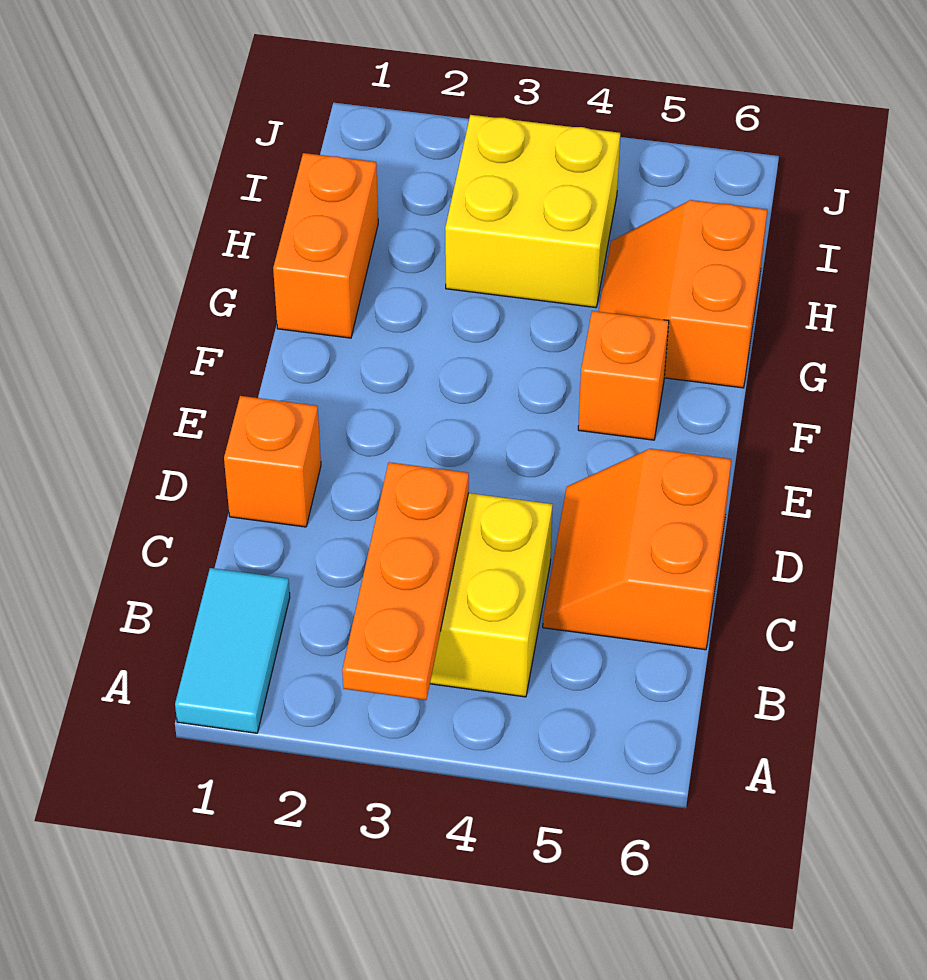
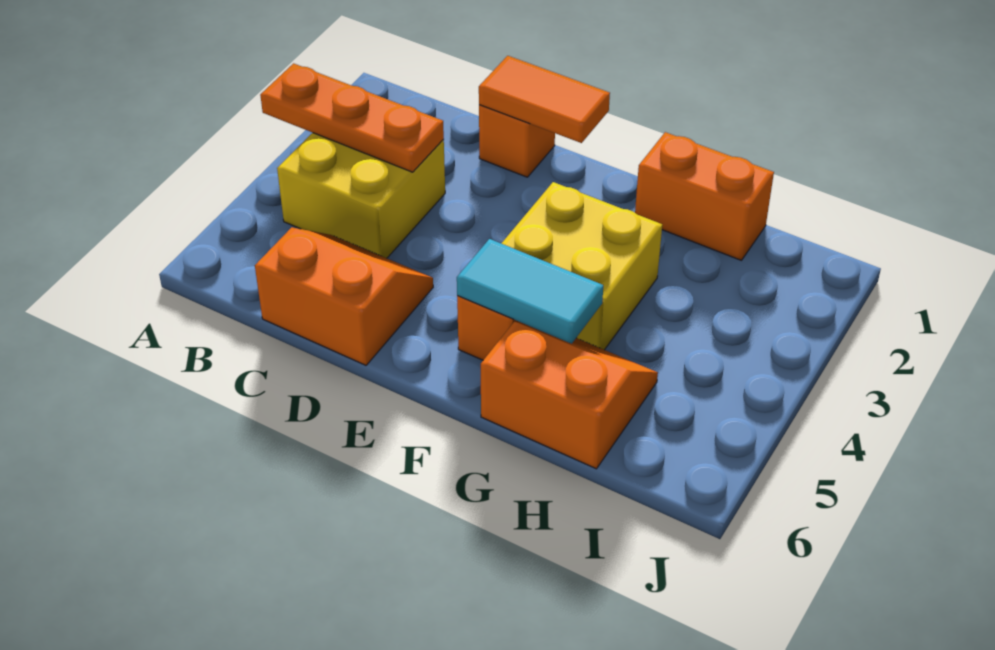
cyan 1x2 tile [175,568,290,733] -> cyan 1x2 tile moved to [457,239,603,344]
none -> orange 1x2 tile [479,56,610,143]
yellow 2x2 brick [445,115,620,308] -> yellow 2x2 brick moved to [502,182,662,350]

